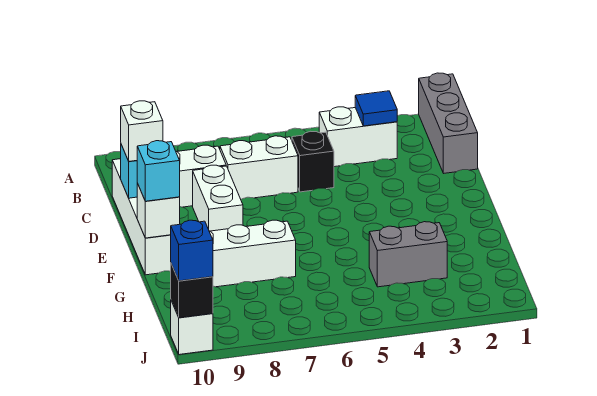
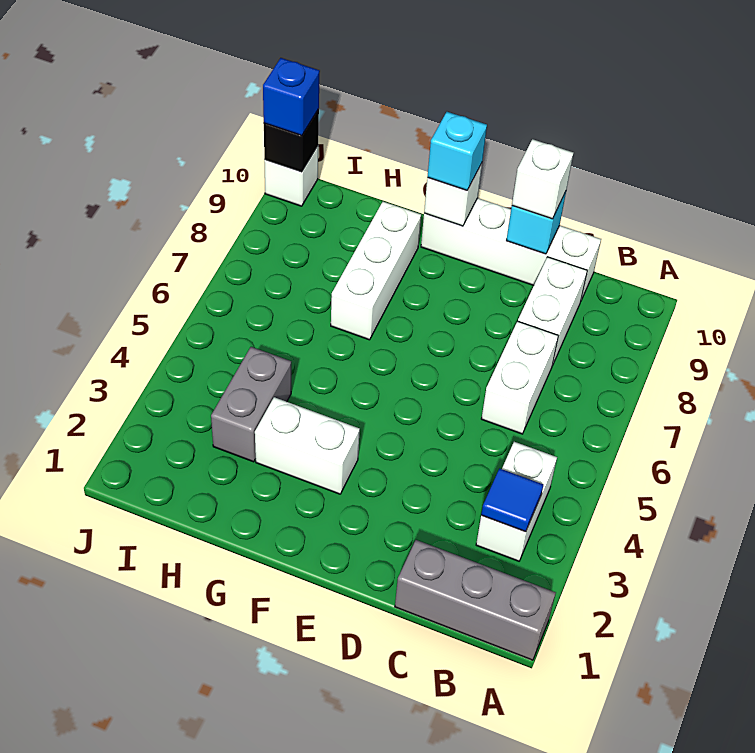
black 1x1 brick [292,131,334,192] -> none
white 1x2 brick [193,165,243,231] -> white 1x2 brick moved to [255,397,360,494]

